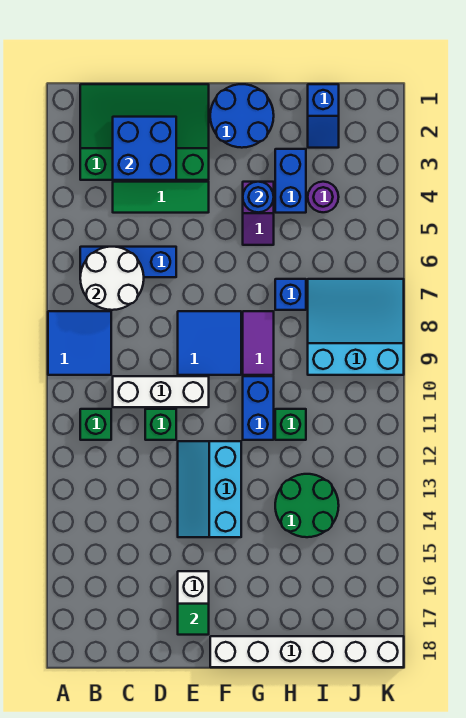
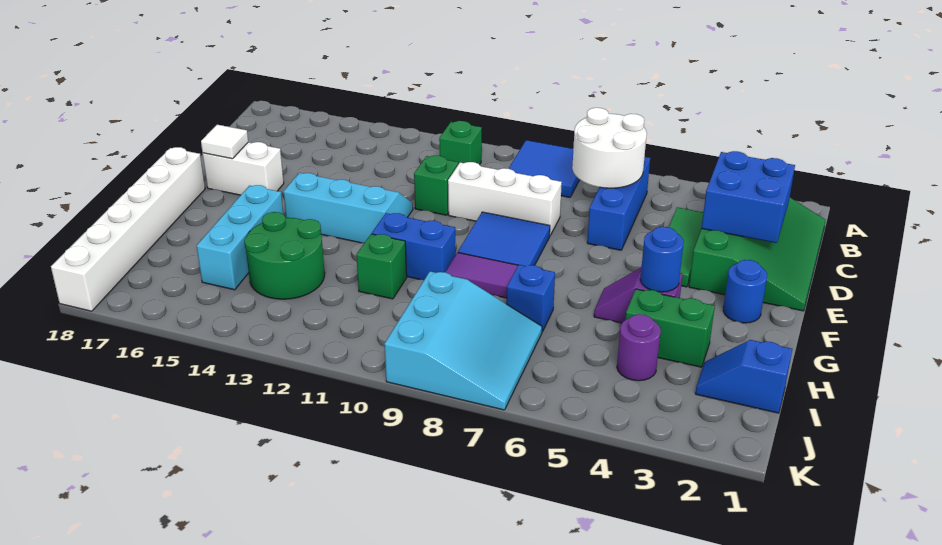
white 1x3 brick [113,376,209,407] -> white 1x3 brick turned to [448,162,562,235]
green 1x1 tile [178,604,209,635] -> white 1x1 tile [201,125,248,159]
blue 2x2 round brick [210,84,274,148] -> blue 1x1 round brick [723,260,767,323]
none -> cyan 1x3 brick [197,185,283,290]
blue 1x2 brick [275,149,306,213] -> green 1x2 brick [625,289,715,367]

